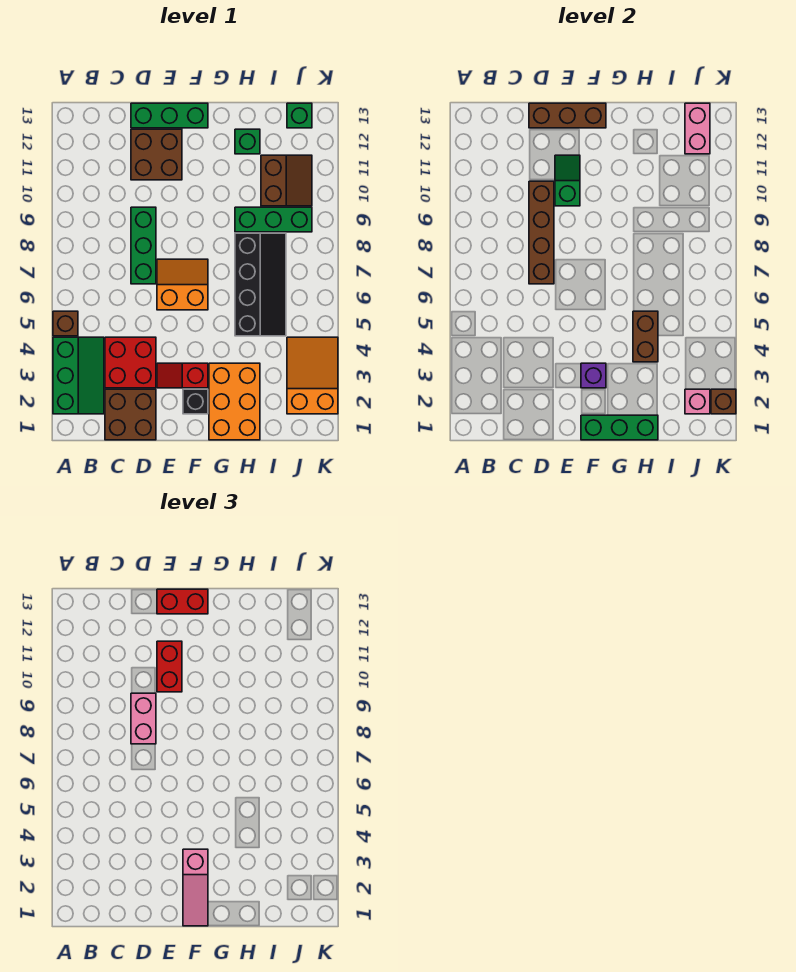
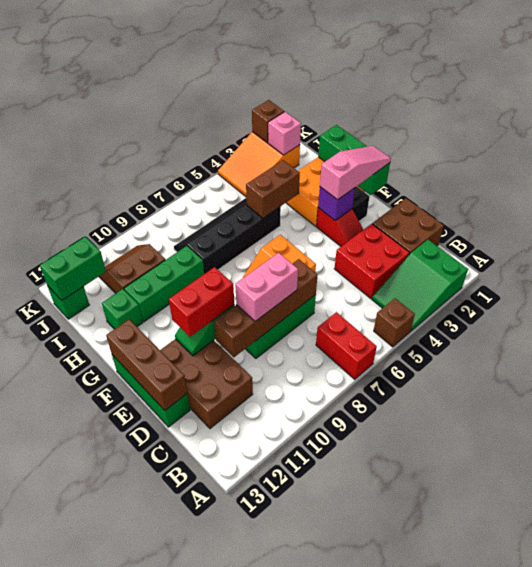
green 2x3 slope [53,337,104,414] -> green 2x3 slope turned to [372,240,468,331]
brown 2x2 brick [131,129,182,180] -> brown 2x3 brick [160,339,253,429]
red 1x2 brick [157,589,208,614] -> red 1x2 brick moved to [316,312,377,379]
green 1x3 brick [235,207,312,232] -> green 1x3 brick turned to [124,246,204,322]
pink 1x2 brick [685,103,710,154] -> green 1x2 brick [40,237,106,300]

